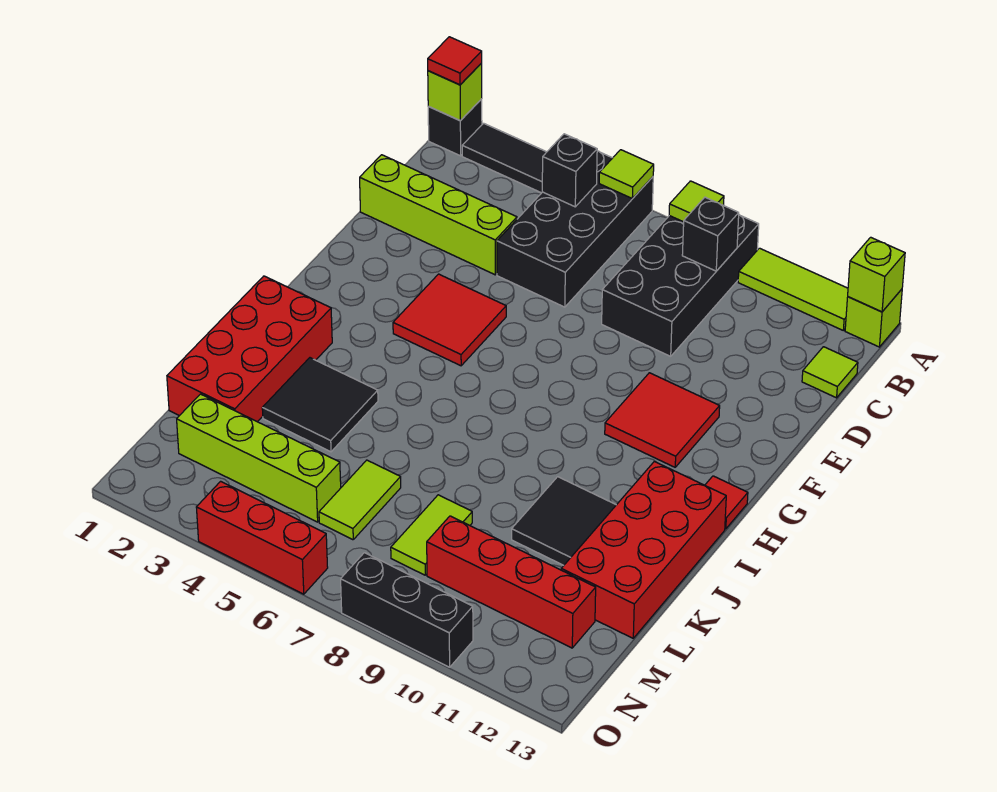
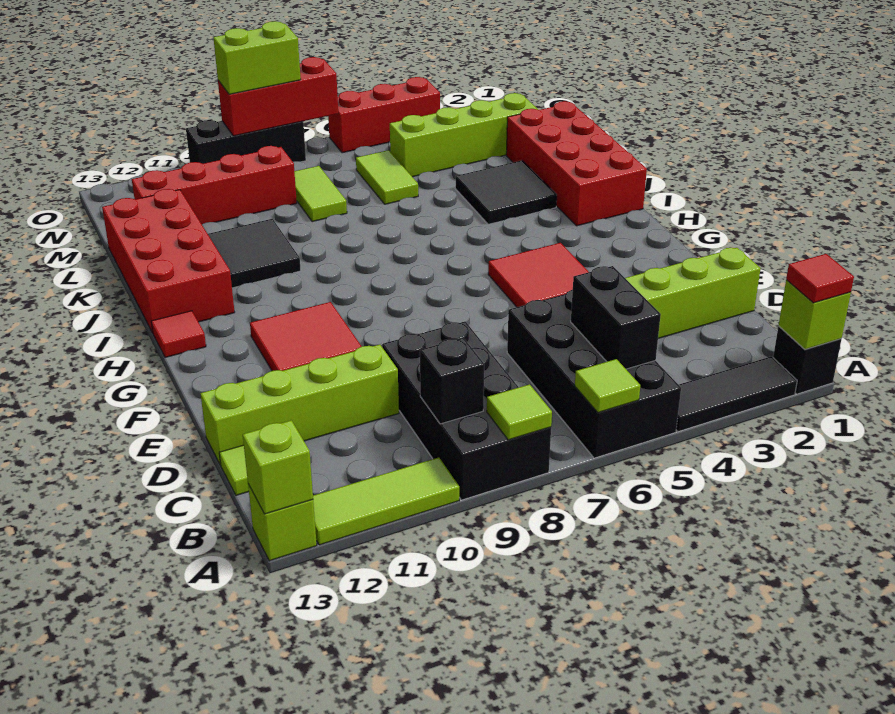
black 1x1 brick [542,134,597,207] -> black 1x2 brick [571,266,661,369]
none -> lime 1x4 brick [200,344,399,465]
none -> red 1x3 brick [218,57,338,136]
none -> lime 1x2 brick [213,21,301,94]

